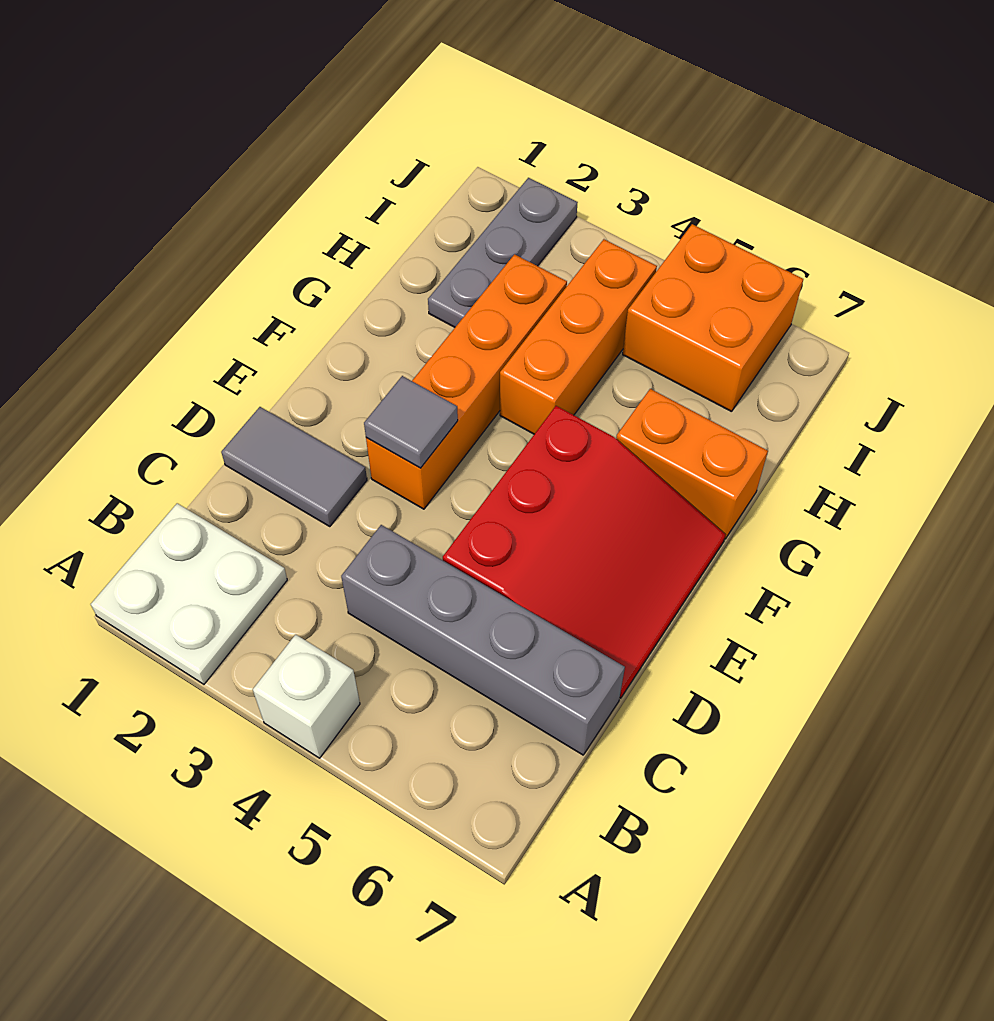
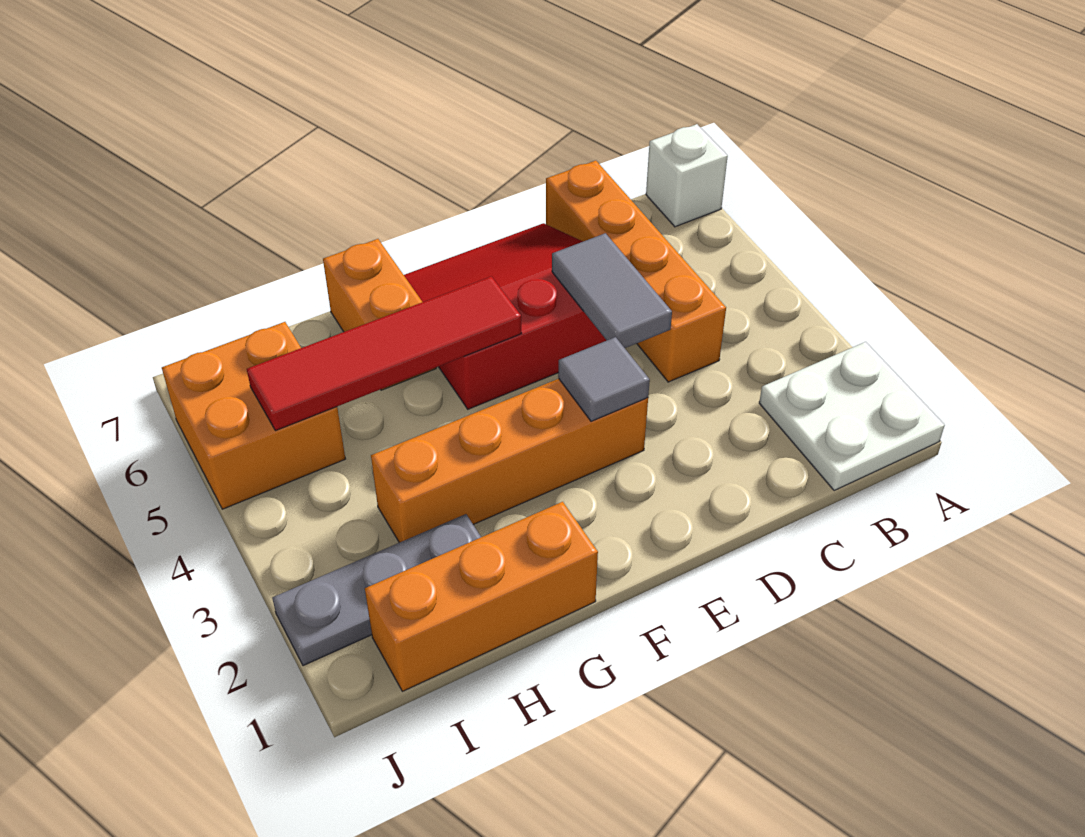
white 1x1 brick [253,634,360,758] -> white 1x1 brick moved to [646,124,728,227]
grey 1x4 brick [341,525,625,755] -> orange 1x4 brick [546,161,726,382]
grey 1x2 tile [221,407,367,526] -> grey 1x2 tile moved to [552,233,672,348]
none -> red 1x4 tile [247,276,522,431]
orange 1x3 brick [500,239,657,434] -> orange 1x3 brick moved to [365,502,598,691]

